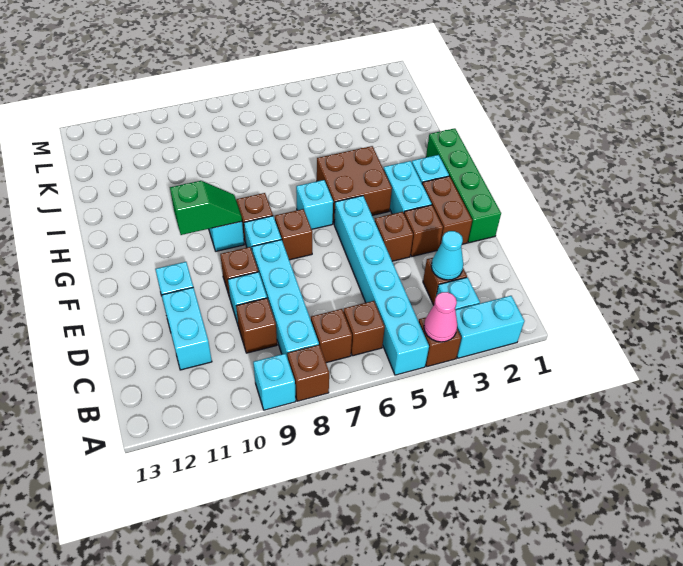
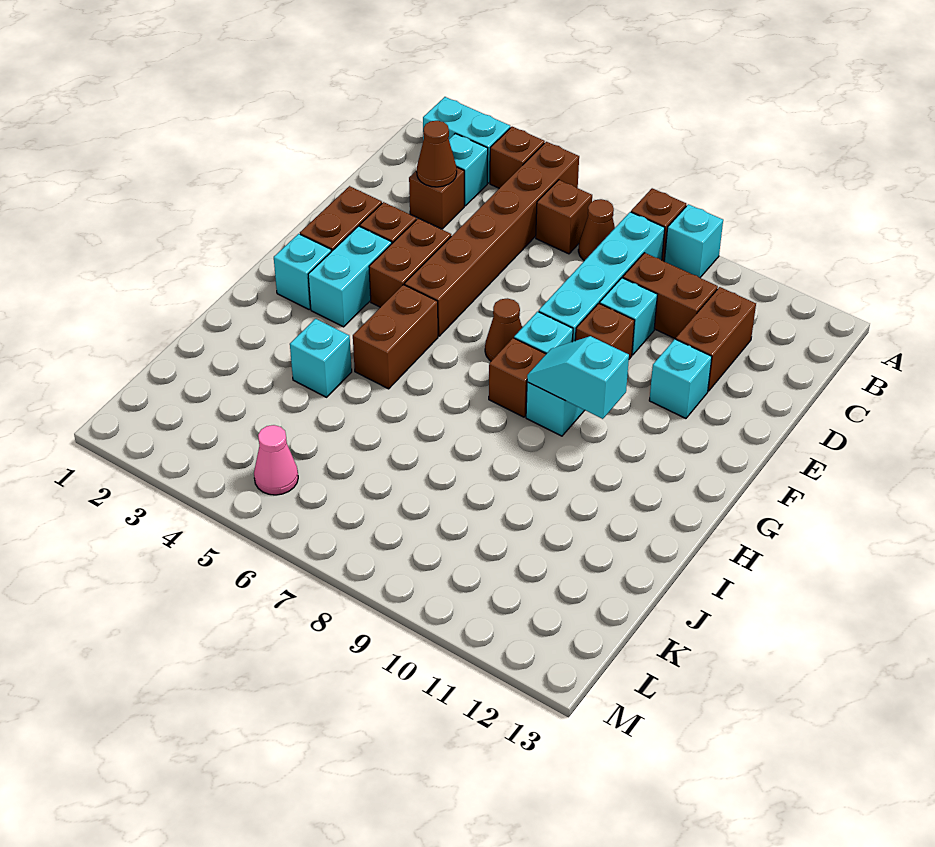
pink 1x1 cone [424,292,457,342] -> pink 1x1 cone moved to [254,425,298,495]
cyan 1x6 brick [334,196,429,375] -> brown 1x6 brick [405,142,579,336]
brown 1x1 brick [311,309,352,363] -> brown 1x1 cone [578,199,615,261]
cyan 1x1 cone [431,231,463,280] -> brown 1x1 cone [417,121,457,187]
brown 1x1 brick [236,298,277,353] -> brown 1x2 brick [623,253,718,339]
cyan 1x2 brick [162,287,212,370] -> brown 1x2 brick [676,287,756,391]
green 1x4 brick [426,128,501,243] -> none
brown 1x1 brick [375,212,413,261] -> brown 1x2 brick [369,218,451,307]
brown 1x1 brick [275,209,312,260] -> brown 1x1 cone [485,298,522,361]
brown 2x2 brick [317,146,392,223] -> brown 1x2 brick [353,285,438,389]
cyan 1x1 brick [296,180,333,229] -> cyan 1x1 brick moved to [290,319,352,397]
green 1x2 slope [170,181,242,235] -> cyan 1x2 slope [527,336,629,419]

